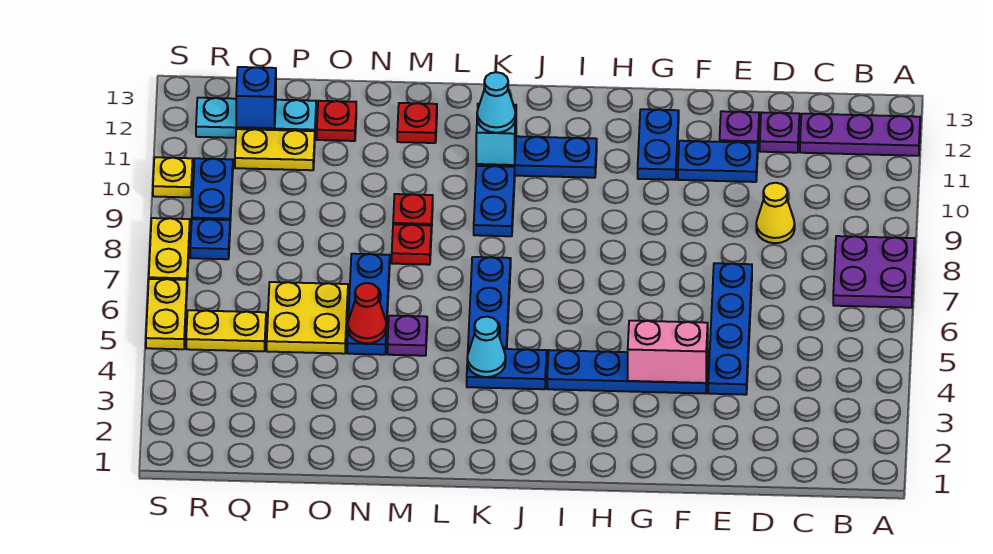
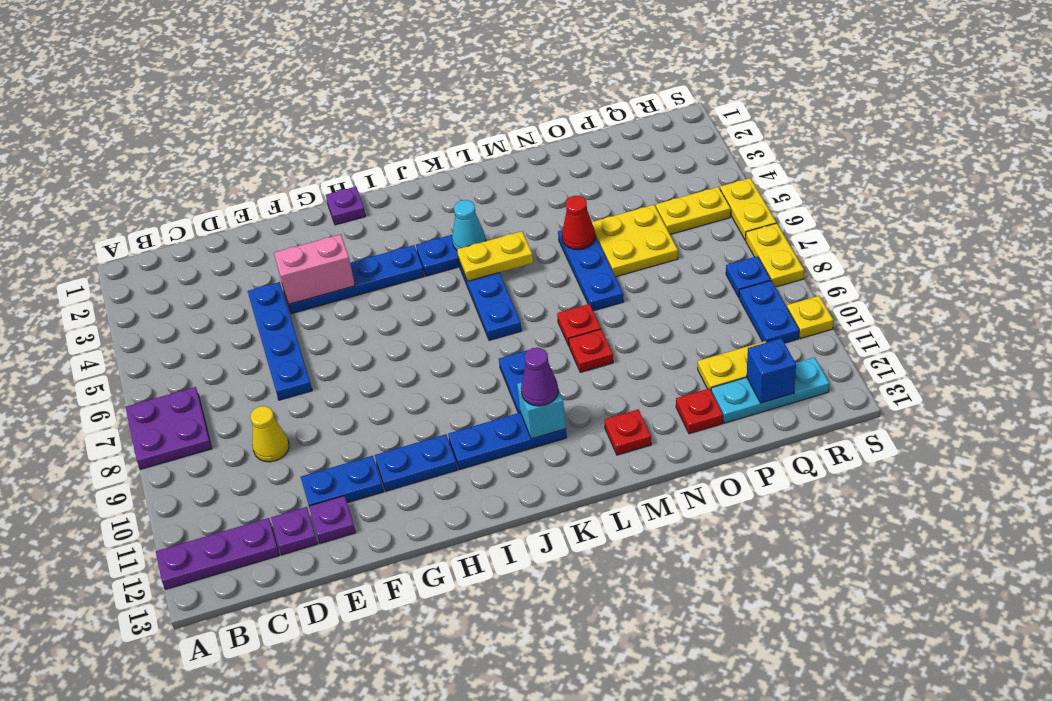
blue 1x2 plate [638,109,679,180] -> blue 1x2 plate turned to [375,434,458,491]
none -> yellow 1x2 plate [457,231,533,281]
cyan 1x1 cone [477,72,515,133] -> purple 1x1 cone [521,348,558,406]
purple 1x1 plate [388,316,427,356] -> purple 1x1 plate moved to [326,187,366,225]

